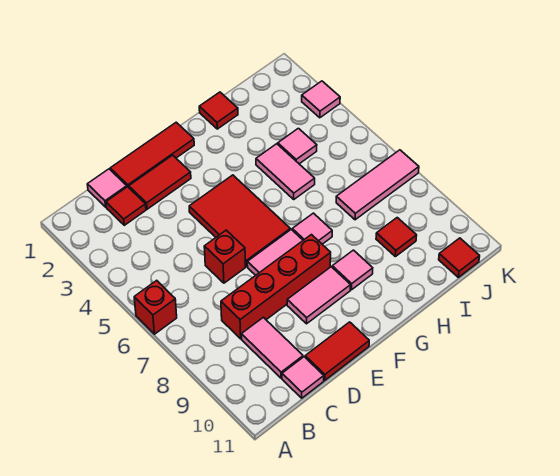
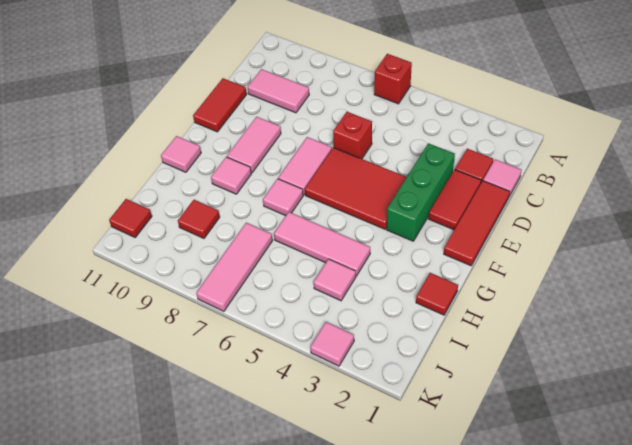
red 1x4 brick [221,235,331,339] -> none
pink 1x1 tile [282,357,324,398] -> pink 1x1 tile moved to [161,136,201,172]
none -> green 1x3 brick [387,143,455,241]
pink 1x2 tile [256,144,315,199] -> pink 1x3 tile [274,212,370,276]

